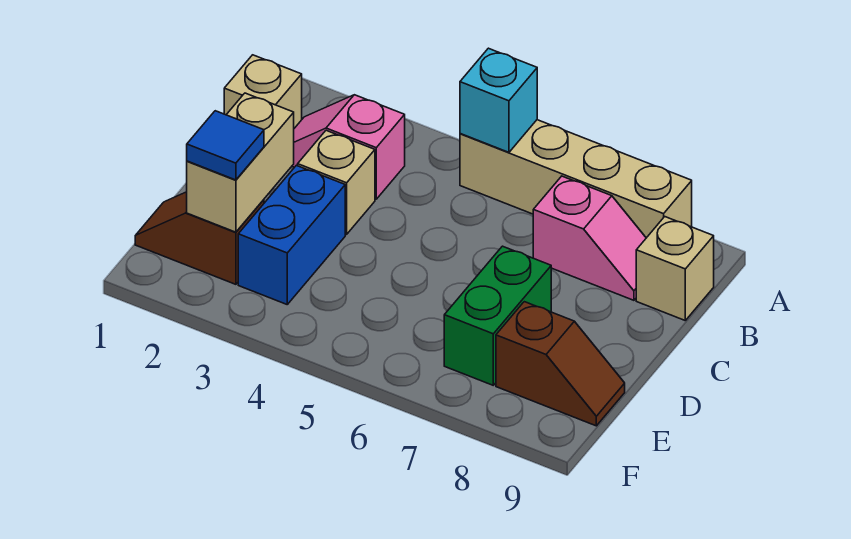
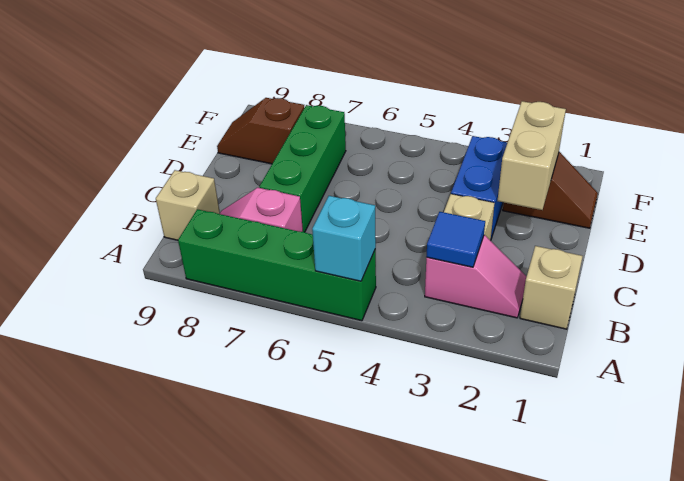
tan 1x4 brick [460,120,692,238] -> green 1x4 brick [178,209,376,321]
green 1x2 brick [444,246,551,385] -> green 1x3 brick [259,105,346,232]
blue 1x1 tile [187,111,264,180] -> blue 1x1 tile moved to [426,212,485,267]

